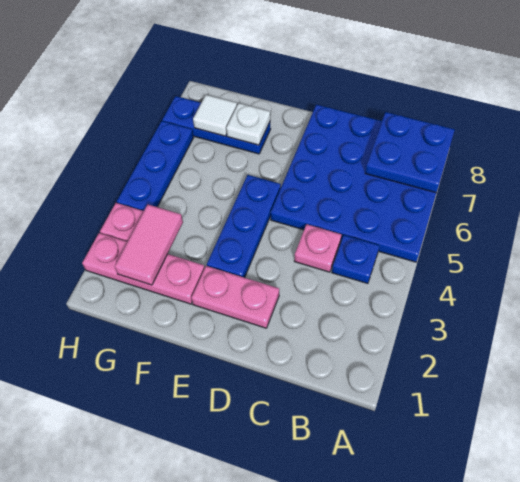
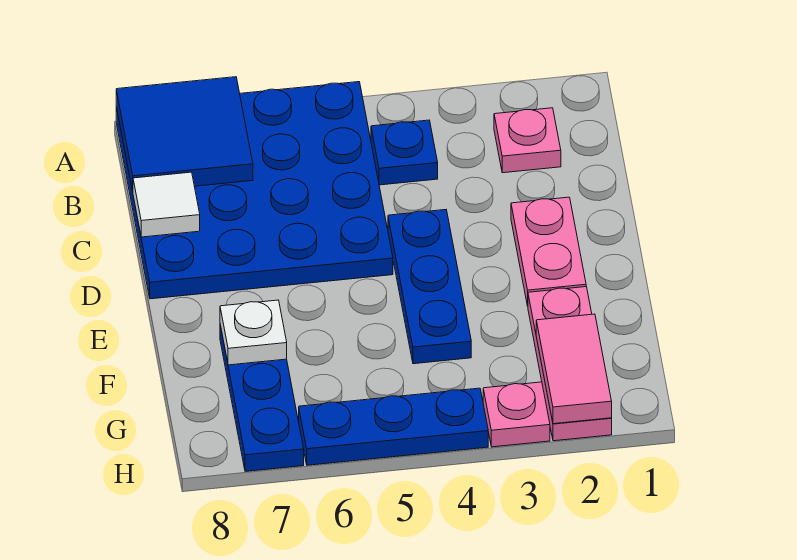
blue 2x2 plate [365,112,455,193] -> blue 2x2 tile [116,77,253,191]
pink 1x1 plate [294,224,342,272] -> pink 1x1 plate moved to [494,108,561,173]
blue 1x3 plate [207,175,281,278] -> blue 1x3 plate turned to [388,210,471,364]
pink 1x2 tile [115,205,183,285] -> pink 1x2 tile turned to [536,314,612,424]
white 1x1 tile [193,95,237,136] -> white 1x1 tile moved to [133,172,200,237]

